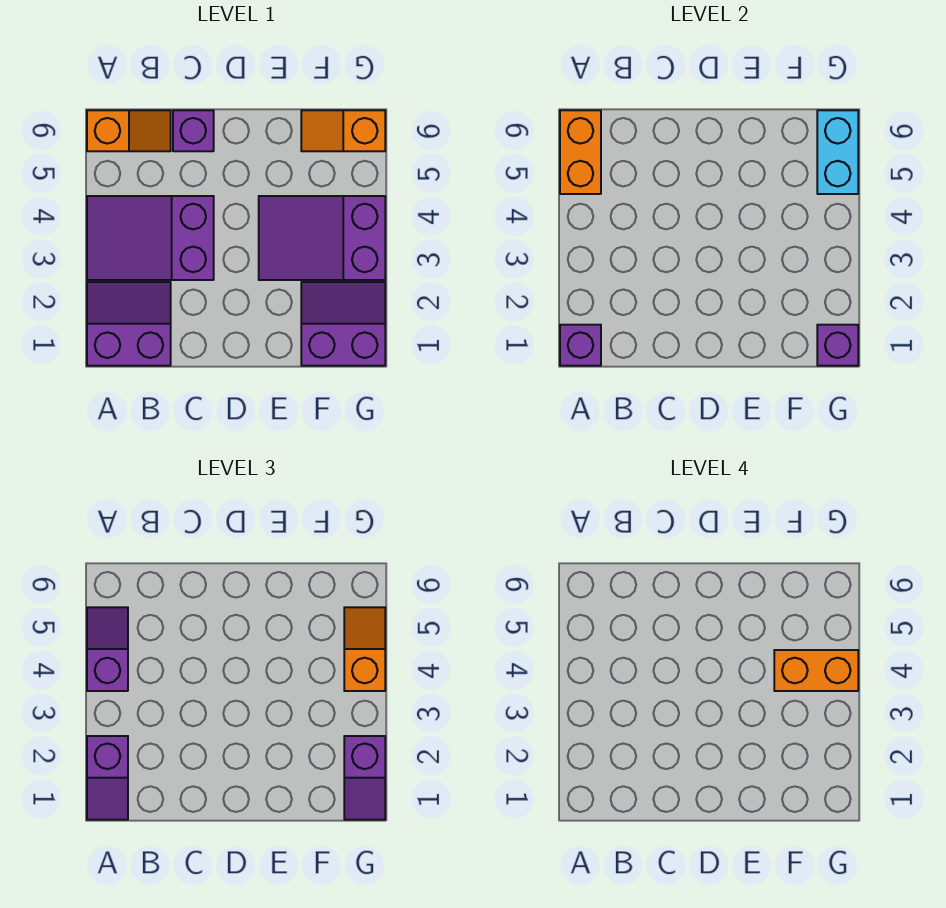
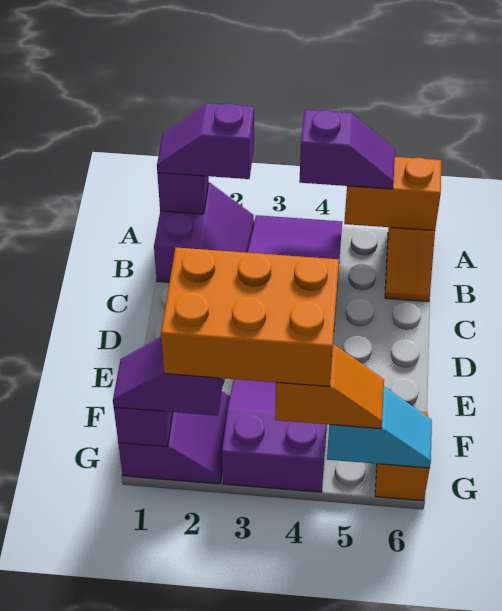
purple 1x1 brick [173,110,214,151] -> none
orange 1x2 brick [774,650,858,691] -> orange 2x3 brick [161,247,339,386]
cyan 1x2 brick [817,110,858,194] -> cyan 1x2 slope [327,387,432,468]

